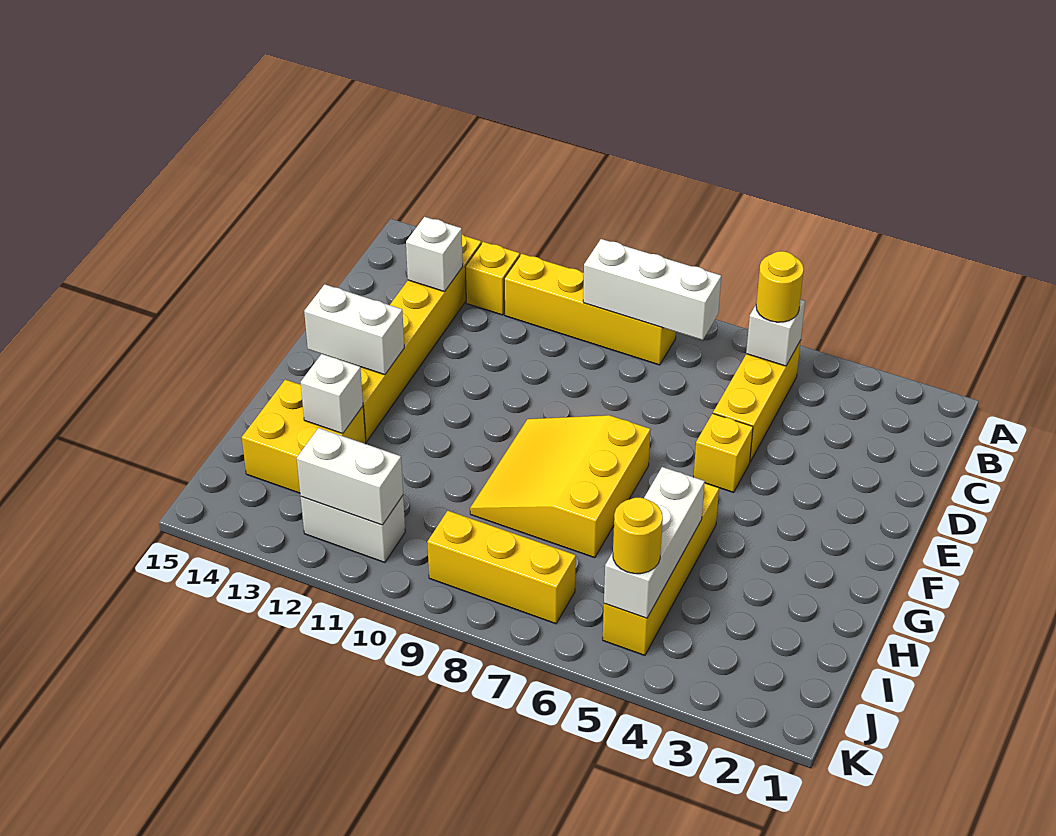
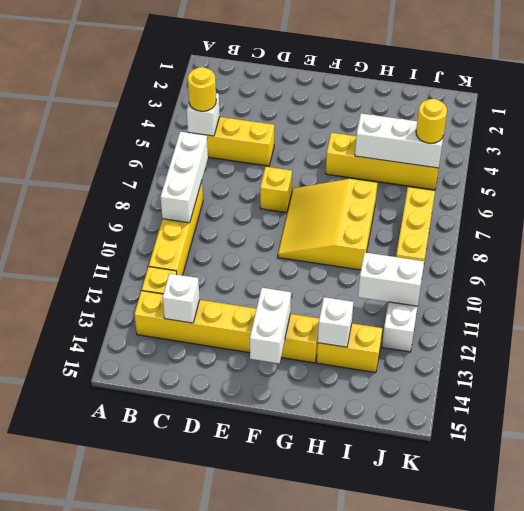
yellow 1x1 brick [694,413,753,492] -> yellow 1x1 brick moved to [260,167,292,213]
yellow 3x3 slope [470,415,651,558] -> yellow 3x3 slope turned to [278,179,377,270]
yellow 2x2 brick [242,380,366,493] -> yellow 1x2 brick [317,323,382,373]
white 1x2 brick [297,428,403,525] -> white 1x2 brick turned to [358,252,424,306]

